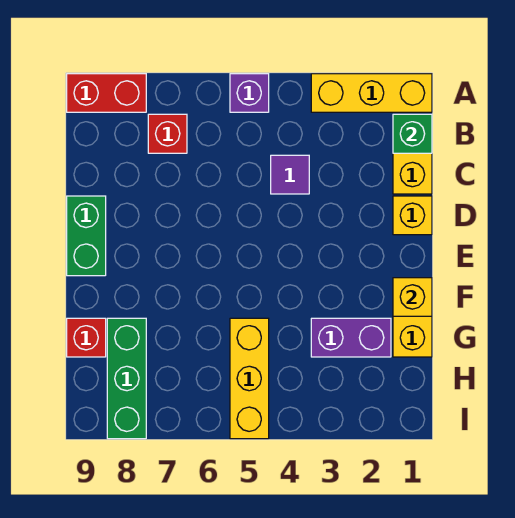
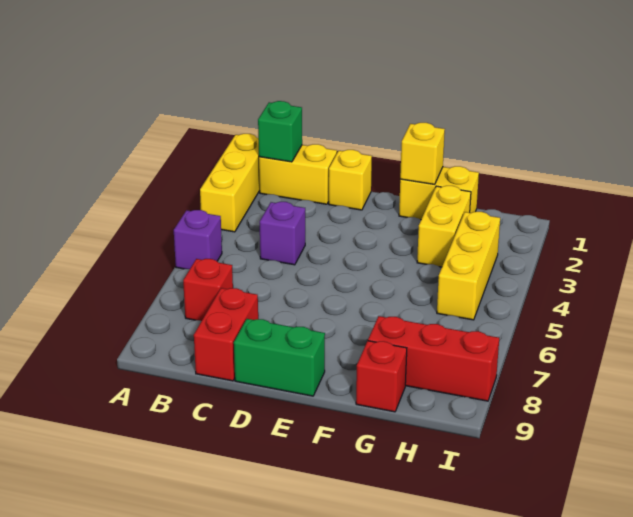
red 1x2 brick [67,74,146,112] -> red 1x2 brick moved to [194,288,258,381]
purple 1x1 tile [271,155,309,194] -> purple 1x1 brick [260,202,305,265]
purple 1x2 brick [311,318,391,357] -> yellow 1x2 brick [417,186,471,267]
yellow 1x3 brick [230,318,269,439] -> yellow 1x3 brick turned to [437,212,500,320]
green 1x3 brick [107,318,146,439] -> red 1x3 brick [368,316,499,401]

